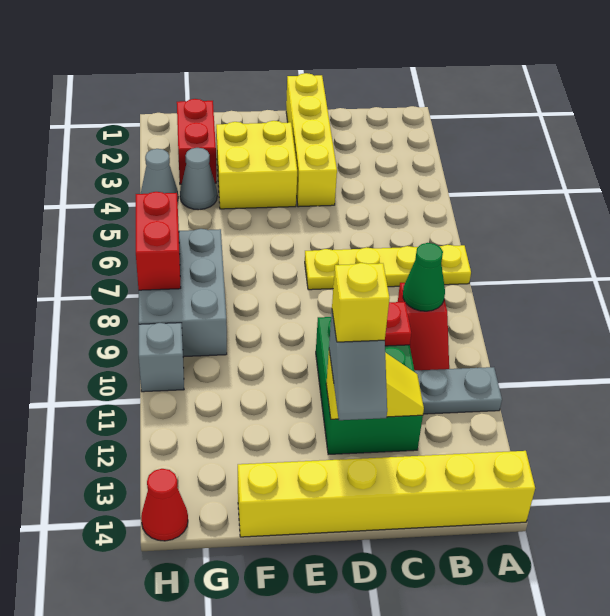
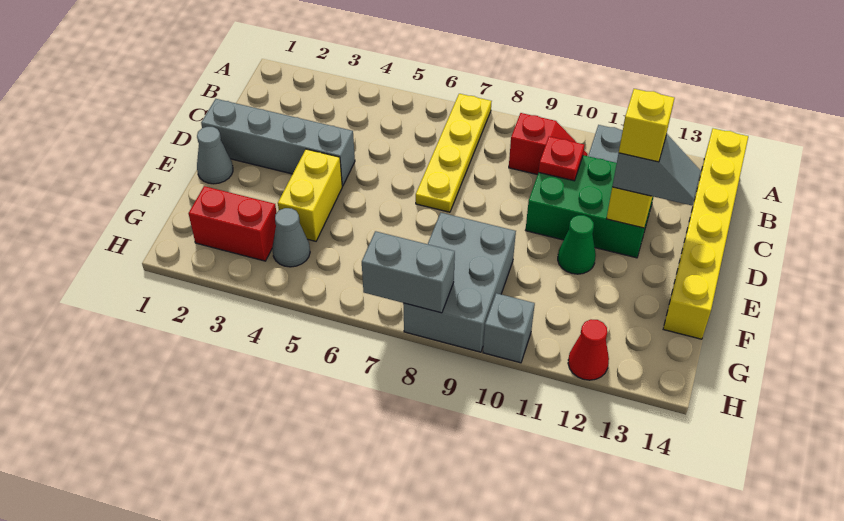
green 1x1 cone [403,243,445,311] -> green 1x1 cone moved to [558,215,596,274]
yellow 1x4 brick [286,73,337,207] -> grey 1x4 brick [201,99,355,186]
yellow 2x2 brick [216,121,297,209] -> yellow 1x2 brick [278,149,342,241]
grey 2x3 brick [139,229,227,357] -> grey 2x3 brick turned to [403,213,516,352]
grey 1x1 cone [141,149,178,201] -> grey 1x1 cone moved to [197,127,233,184]
red 1x2 brick [136,192,181,290] -> grey 1x2 brick [362,231,455,313]
red 1x1 cone [141,469,188,541] -> red 1x1 cone moved to [568,319,609,380]

